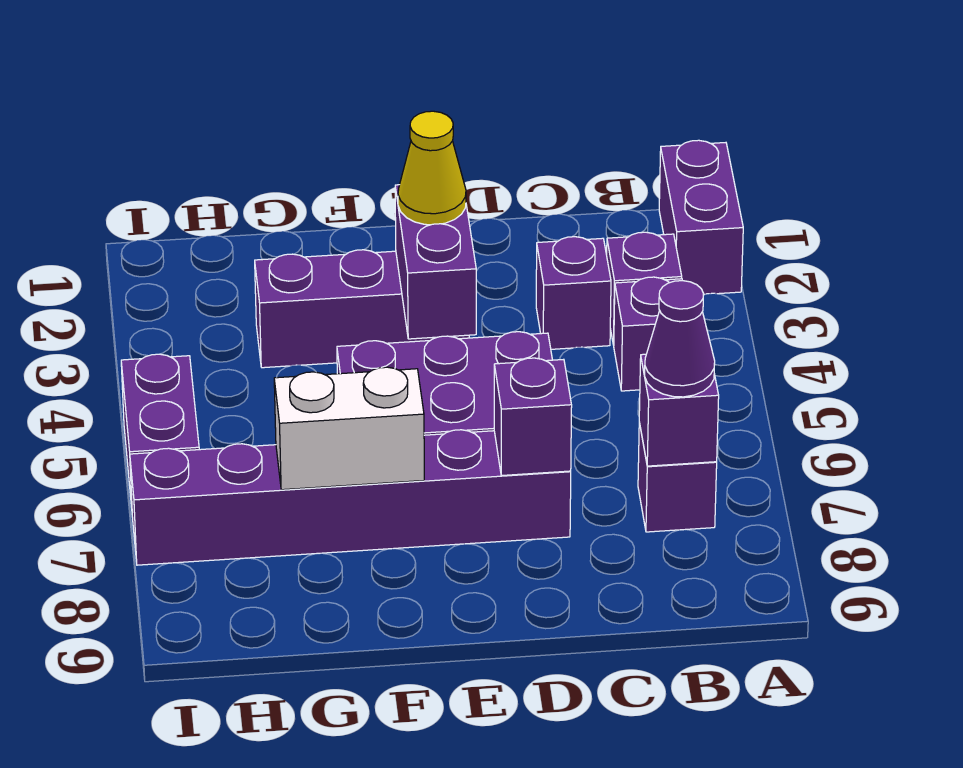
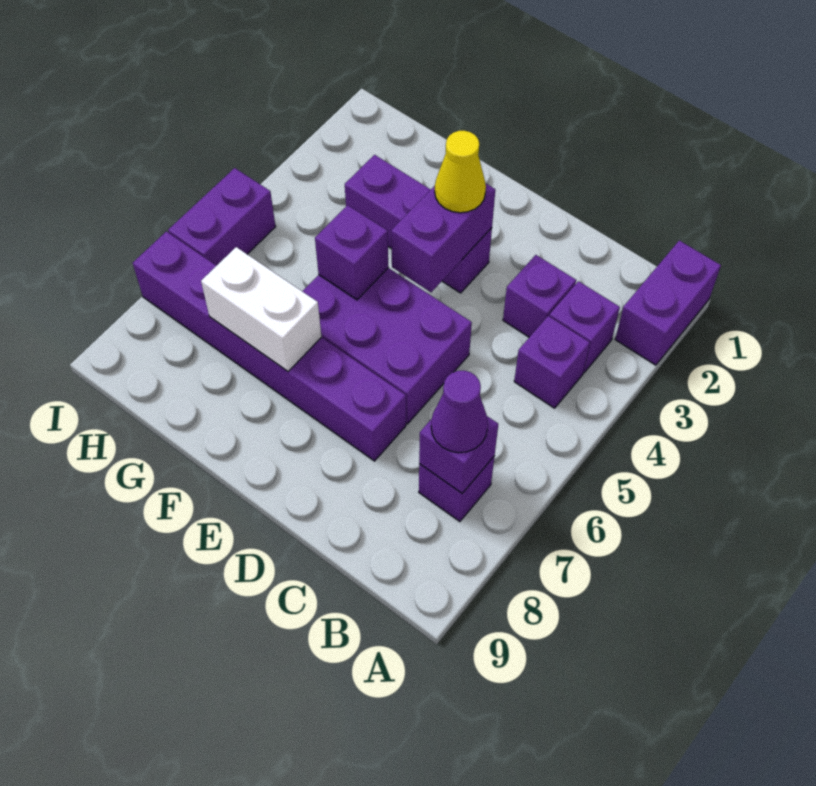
purple 1x1 brick [494,358,572,476] -> purple 1x1 brick moved to [315,205,388,300]

